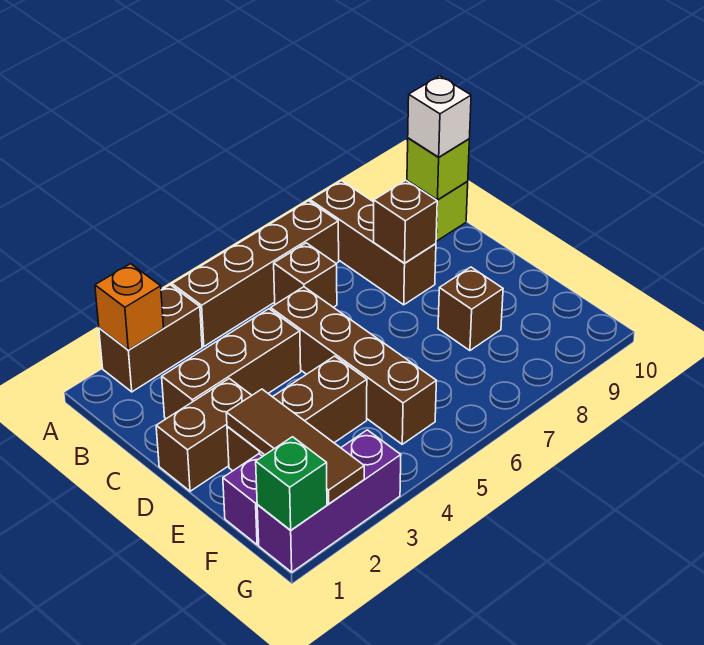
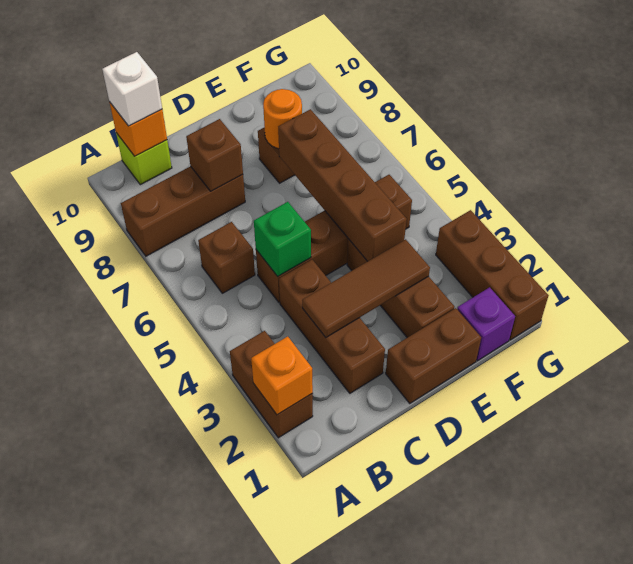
brown 1x4 brick [172,201,339,347] -> brown 1x4 brick moved to [278,109,407,261]
lime 1x1 brick [407,138,469,200] -> orange 1x1 brick [110,103,167,156]
brown 1x2 brick [156,378,252,491] -> brown 1x2 brick turned to [386,308,481,403]
brown 1x3 tile [226,389,364,504] -> brown 1x3 tile moved to [302,239,430,337]
none -> orange 1x1 round brick [263,89,302,149]
purple 1x3 brick [257,430,401,572] -> brown 1x3 brick [436,210,549,340]
green 1x1 brick [256,437,327,530] -> green 1x1 brick moved to [254,202,311,276]

